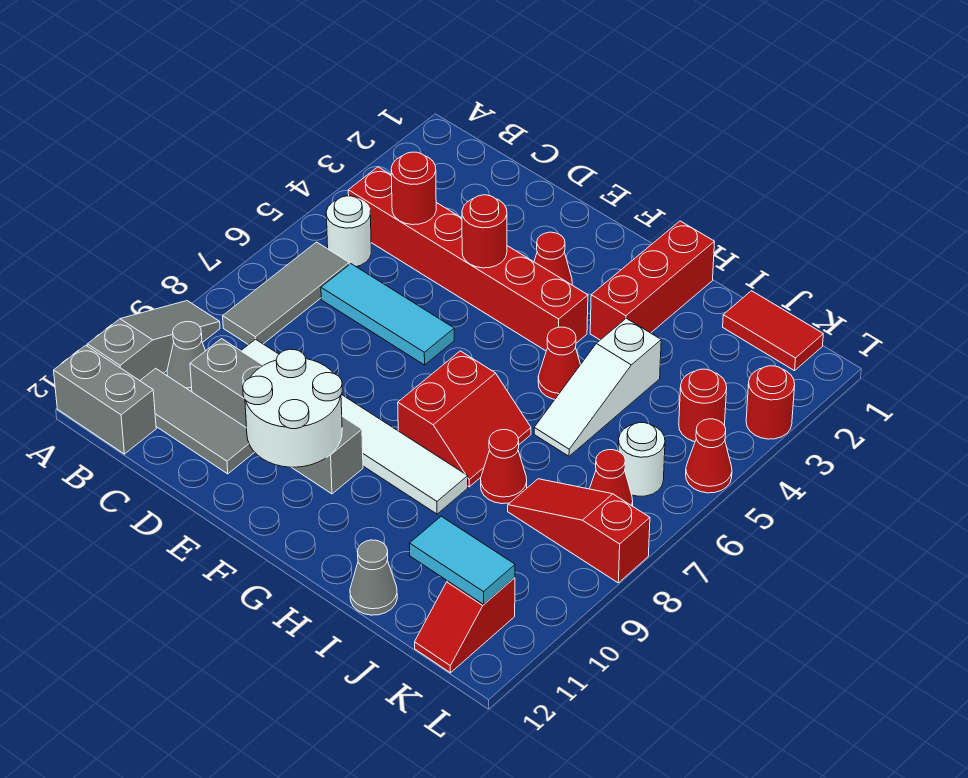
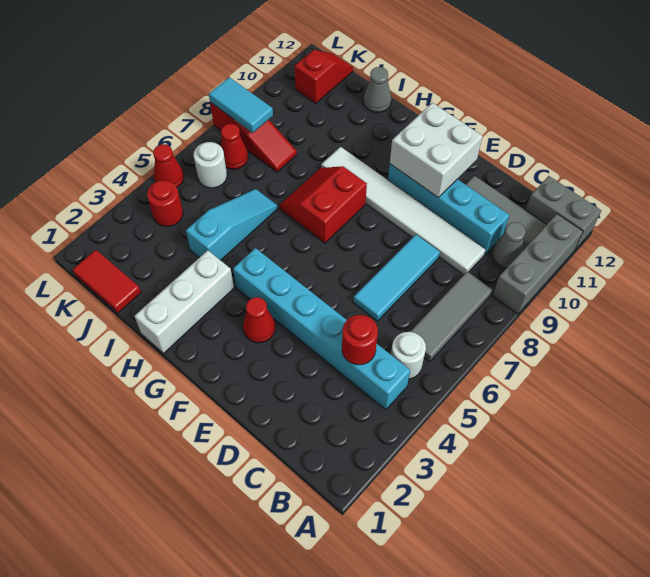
grey 1x3 slope [87,301,220,381] -> grey 1x3 brick [493,214,583,314]
red 1x6 brick [348,167,588,351] -> cyan 1x6 brick [233,248,410,410]
cyan 1x3 tile [321,264,454,365] -> cyan 1x3 tile turned to [353,235,440,321]
grey 1x4 brick [190,339,363,494] -> cyan 1x4 brick [388,164,509,255]
red 1x1 round brick [462,195,507,268] -> none
white 2x2 round brick [243,349,342,467] -> white 2x2 brick [390,103,483,197]
red 1x3 brick [590,221,714,340] -> white 1x3 brick [135,250,234,353]
red 1x1 cone [538,327,580,399] -> none
white 1x3 slope [534,318,661,456] -> cyan 1x3 slope [186,189,278,260]
red 1x1 cone [481,430,527,504] -> none
cyan 1x2 tile [410,516,515,604] -> cyan 1x2 tile moved to [209,77,273,133]
red 1x1 round brick [746,366,795,439] -> none

